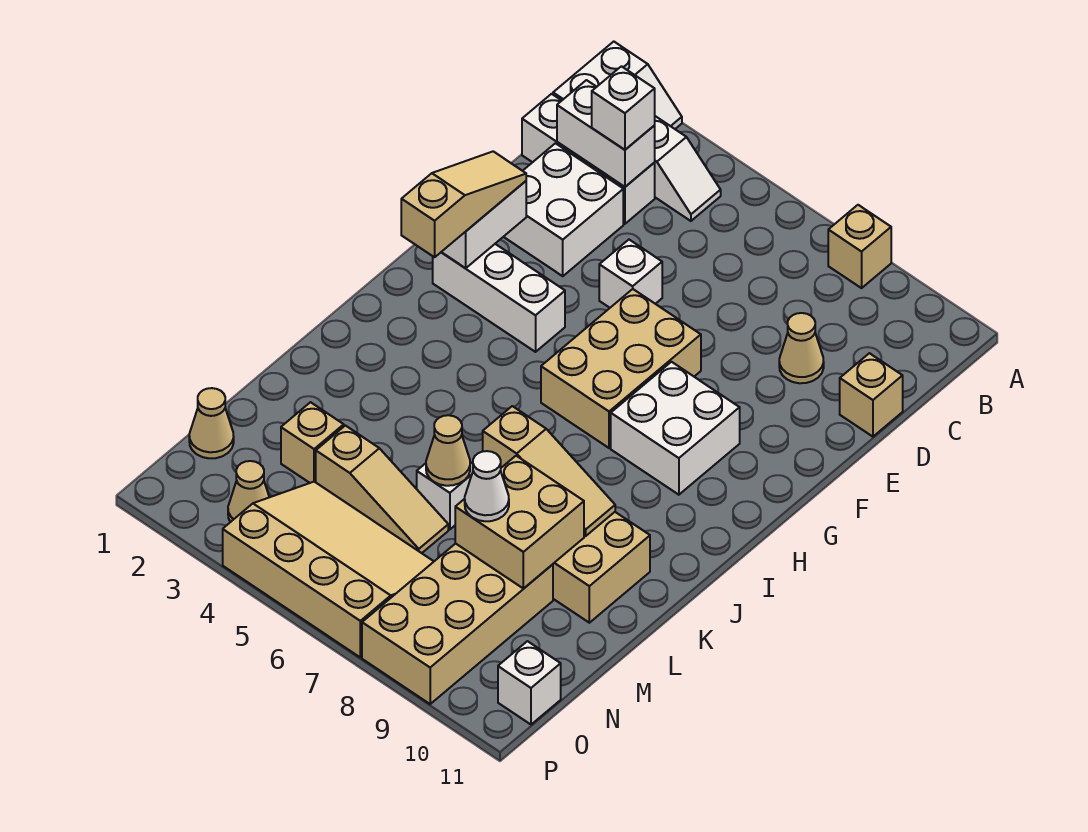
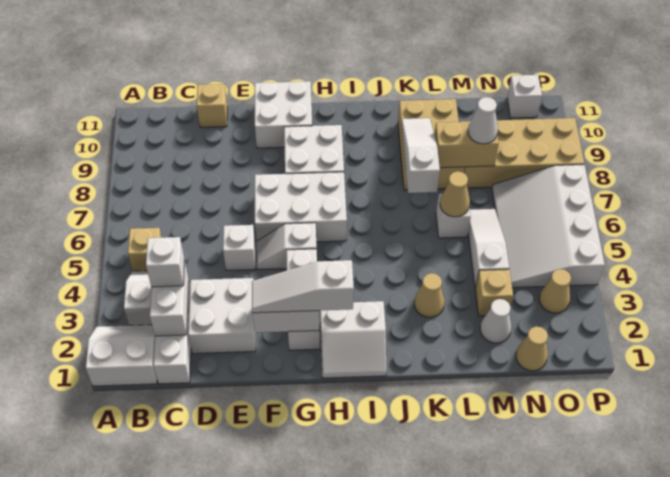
tan 1x1 brick [828,205,891,288] -> tan 1x1 brick moved to [128,228,162,271]
tan 1x1 cone [779,313,824,383] -> tan 1x1 cone moved to [414,273,444,317]
tan 1x3 slope [401,151,526,257] -> white 1x3 slope [252,260,354,313]
none -> white 1x2 slope [256,223,317,270]
tan 2x3 brick [541,289,701,448] -> white 2x3 brick [255,172,347,242]
none -> white 2x2 brick [255,81,312,148]
none -> white 2x2 slope [320,301,386,378]
tan 1x3 slope [483,406,615,536] -> white 1x3 slope [402,118,440,193]
tan 2x2 brick [455,456,584,588] -> tan 1x2 brick [435,122,499,168]
none -> white 1x1 cone [480,299,511,343]
tan 1x3 slope [316,426,448,553] -> white 1x3 slope [468,209,509,288]
tan 3x4 slope [223,482,434,657] -> white 3x4 slope [492,165,605,288]

